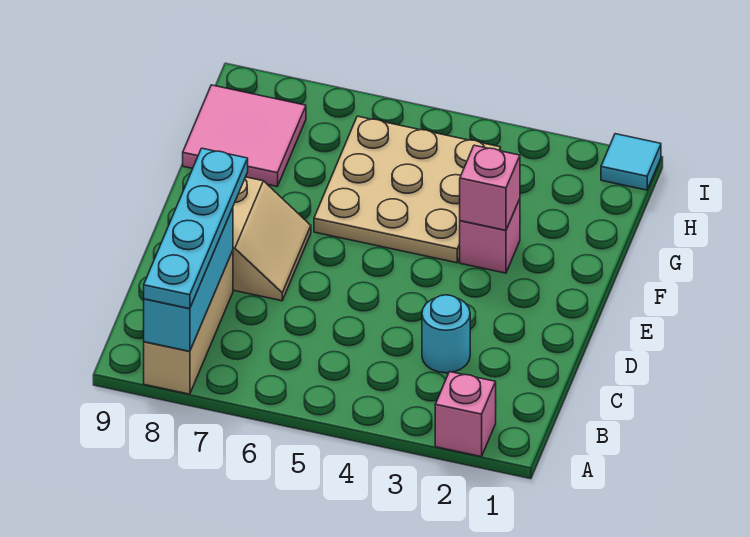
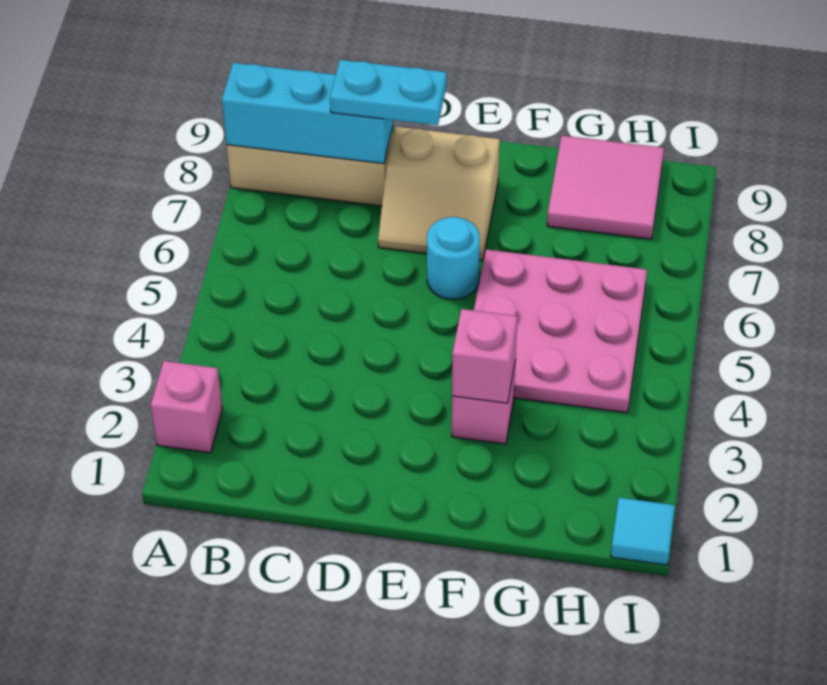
cyan 1x4 plate [144,148,248,309] -> cyan 1x2 plate [330,60,447,125]
cyan 1x1 round brick [422,295,470,373] -> cyan 1x1 round brick moved to [427,217,480,299]
tan 3x3 plate [314,116,501,263] -> pink 3x3 plate [474,249,647,413]

